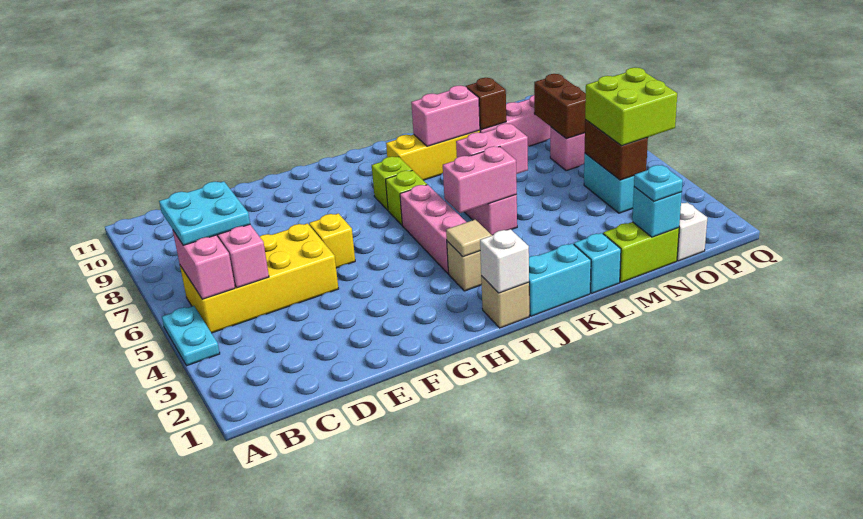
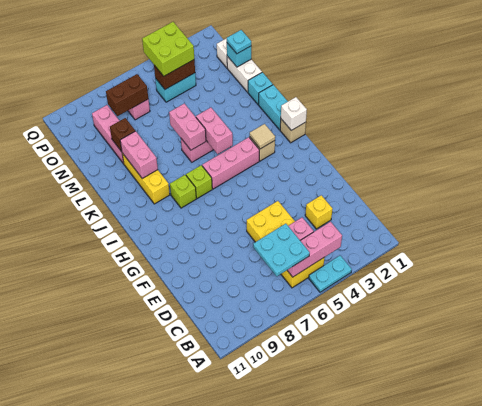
pink 1x2 brick [173,231,235,299] -> pink 1x3 brick [287,222,342,277]
yellow 1x1 brick [309,213,355,268] -> yellow 1x1 brick moved to [305,195,332,229]
lime 1x2 brick [603,222,679,282] -> white 1x2 brick [227,56,262,92]

